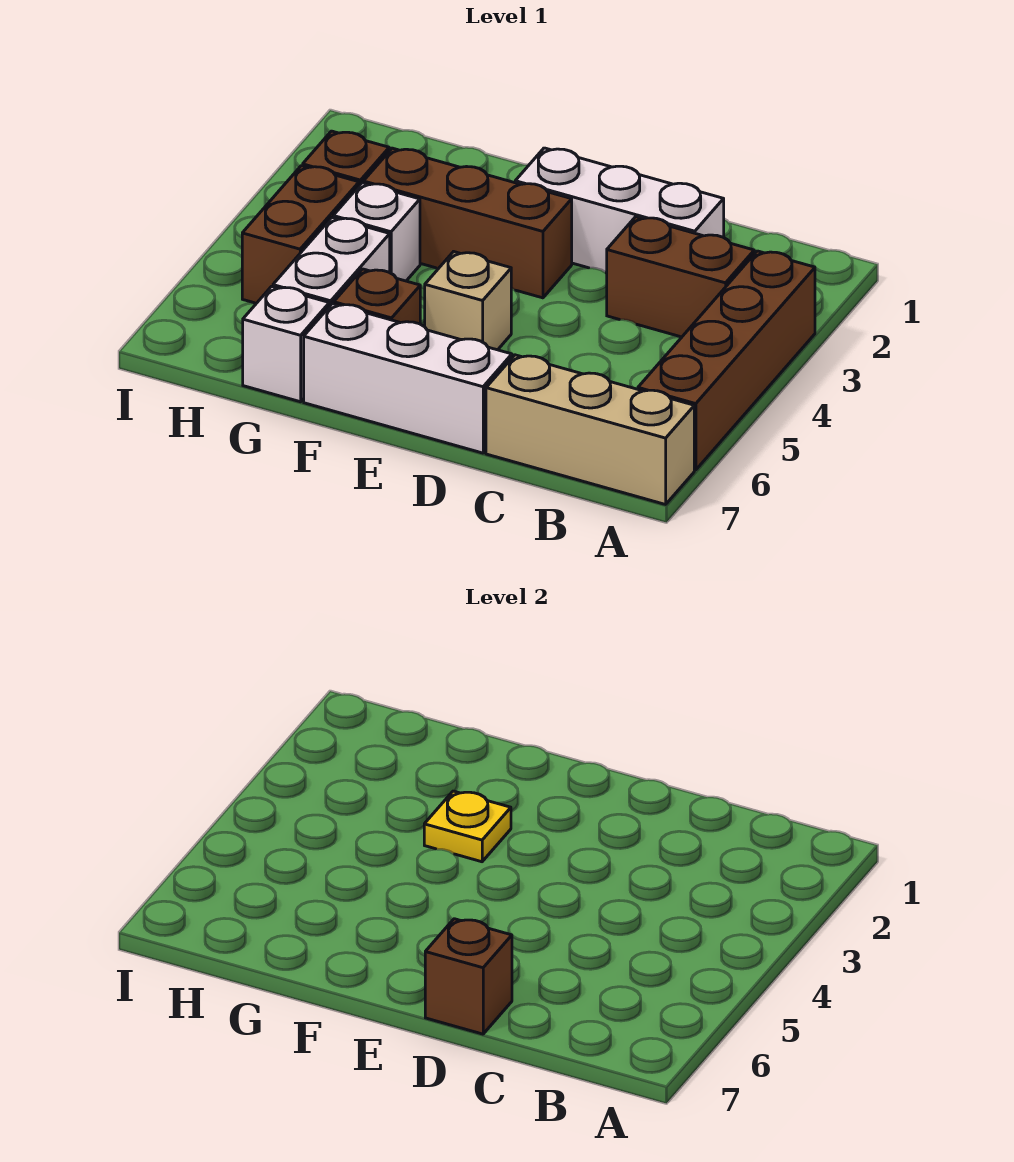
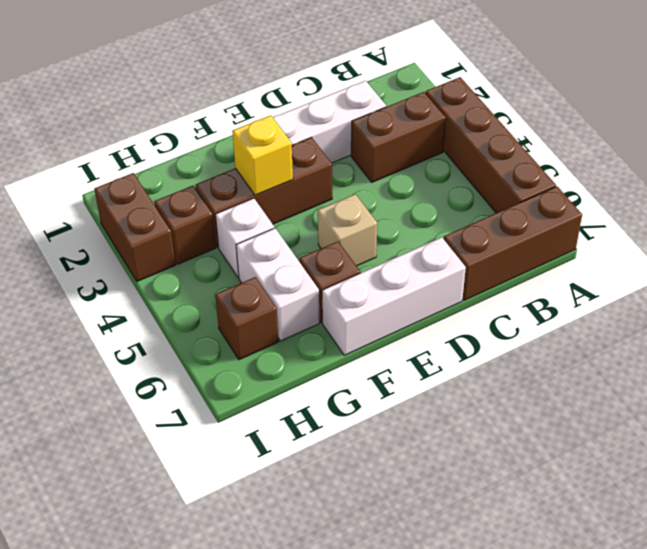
tan 1x3 brick [486,355,694,504] -> brown 1x3 brick [444,186,582,300]
brown 1x1 brick [425,919,512,1034] -> brown 1x1 brick moved to [215,277,279,360]
yellow 1x1 plate [424,791,511,862] -> yellow 1x1 brick [232,115,293,195]
white 1x1 brick [243,286,329,402] -> none
brown 1x2 brick [242,166,359,303] -> brown 1x2 brick moved to [95,173,176,281]

